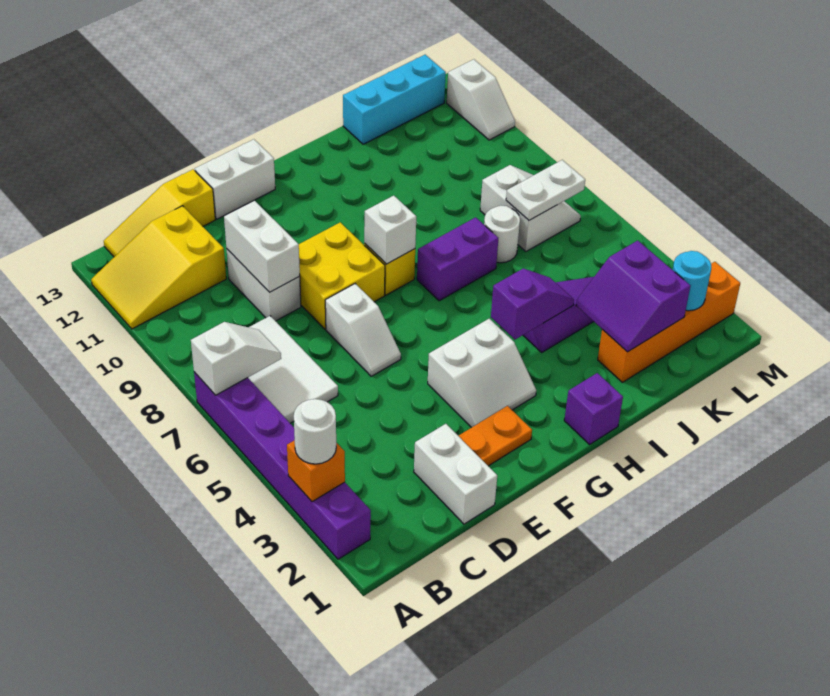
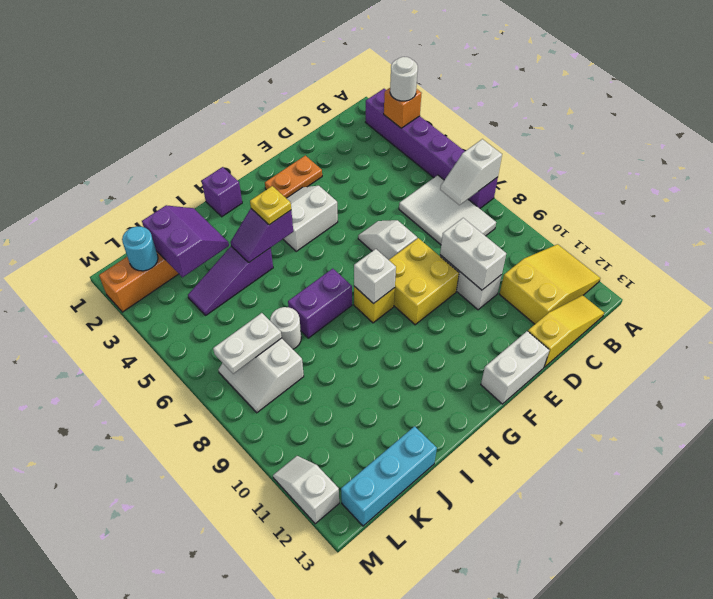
white 1x2 brick [414,424,497,524] -> none
none -> yellow 1x1 plate [250,186,291,225]

